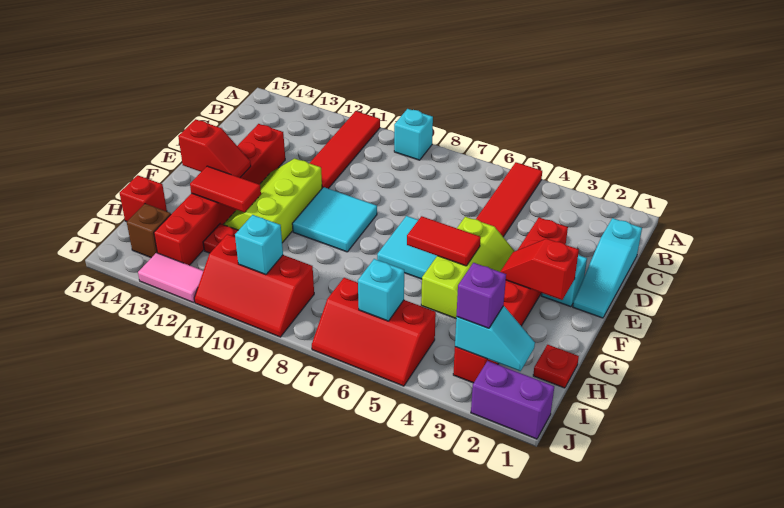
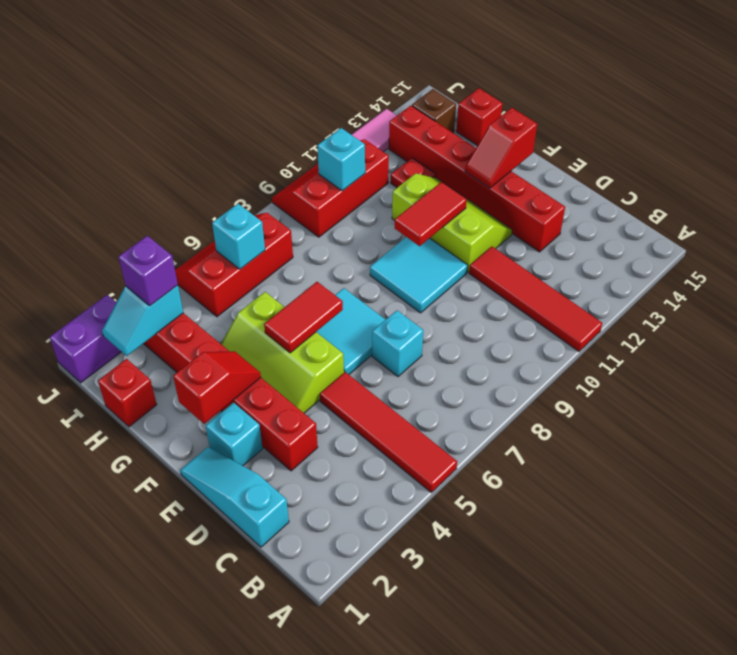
cyan 1x1 brick [394,109,433,160] -> cyan 1x1 brick moved to [372,310,423,377]
red 1x2 tile [190,166,261,212] -> red 1x2 tile moved to [395,182,467,246]
red 1x1 plate [533,345,579,388] -> red 1x1 brick [98,359,157,427]

